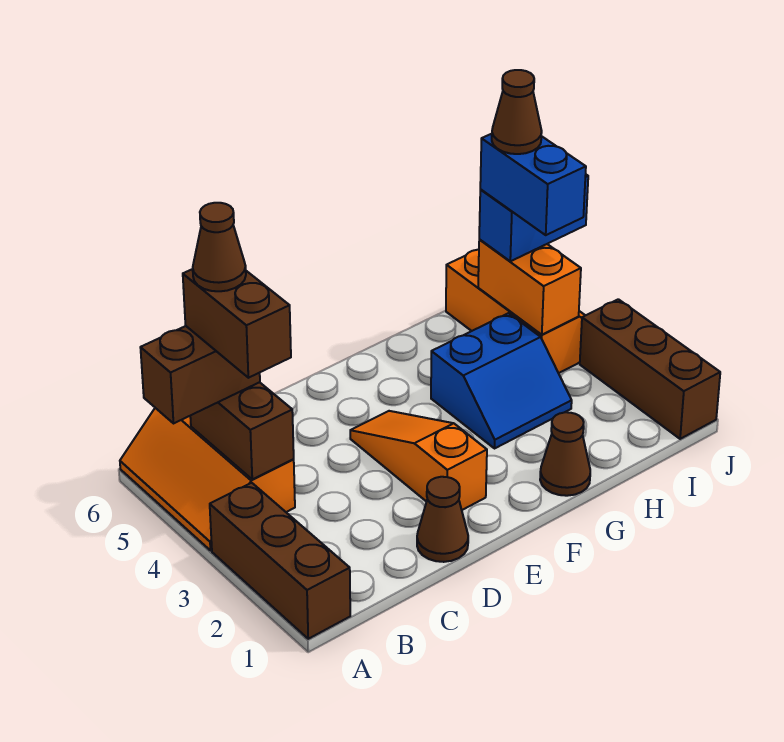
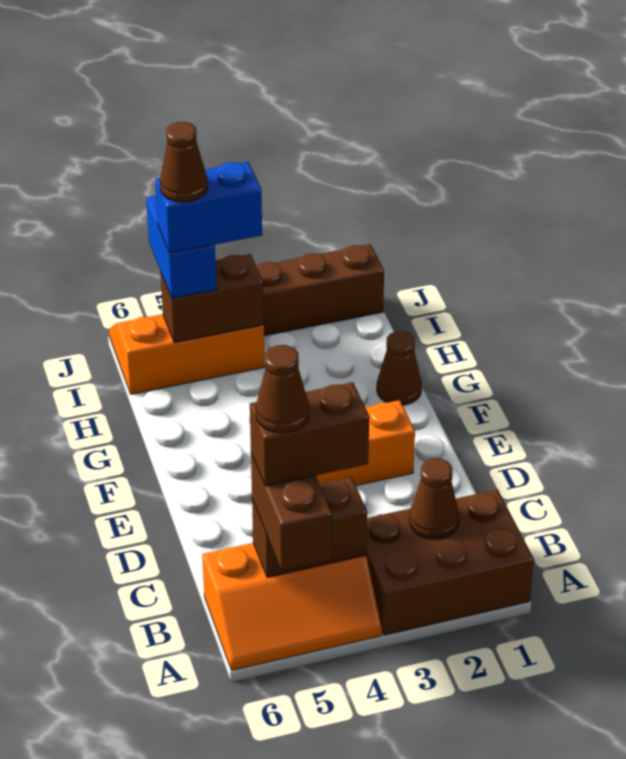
brown 1x3 brick [210,483,350,639] -> brown 2x3 brick [366,490,534,635]
brown 1x1 cone [417,477,468,562] -> brown 1x1 cone moved to [409,458,459,539]
blue 2x2 slope [431,313,572,448] -> none
orange 1x2 brick [478,240,581,335] -> brown 1x2 brick [161,254,264,343]

